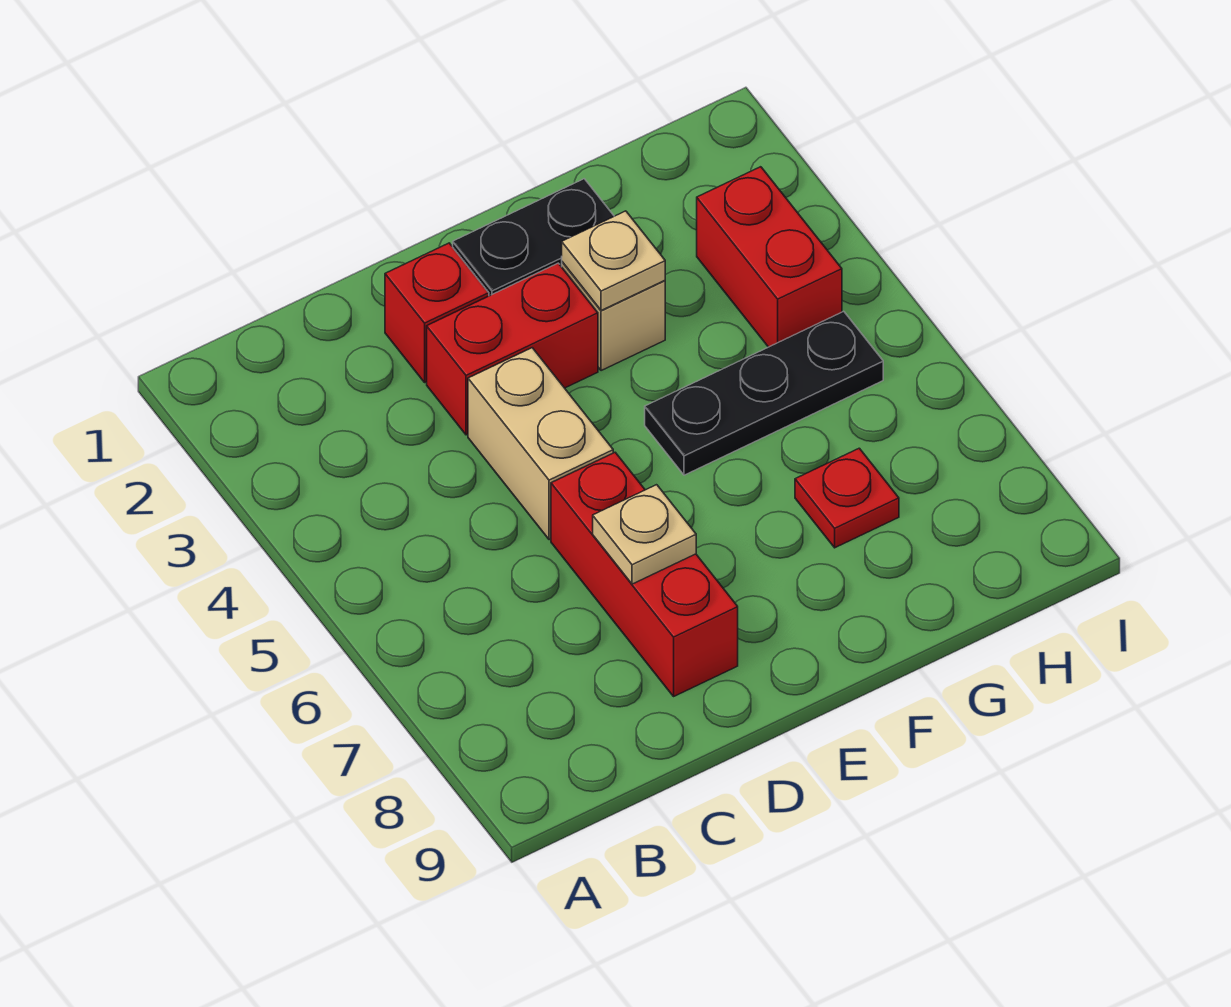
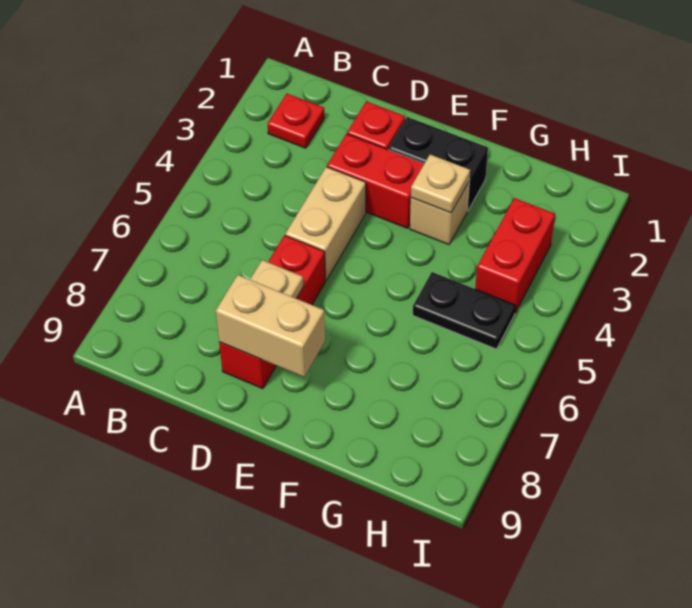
none -> tan 1x2 brick [216,275,325,377]
black 1x3 plate [645,311,883,475] -> black 1x2 plate [413,272,515,349]
red 1x1 plate [795,448,899,548] -> red 1x1 plate moved to [268,94,324,148]

